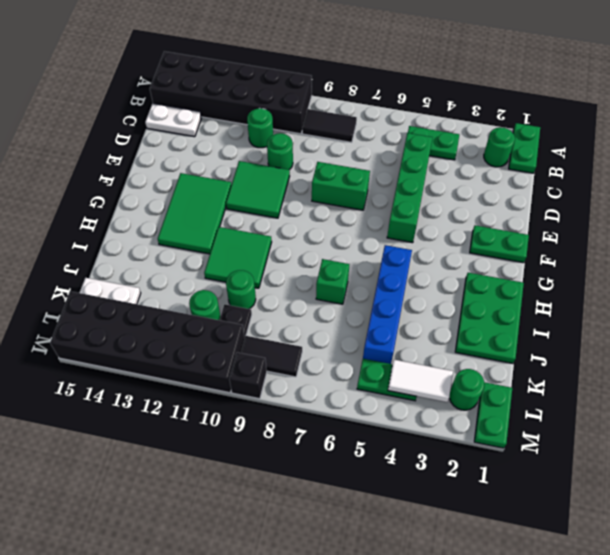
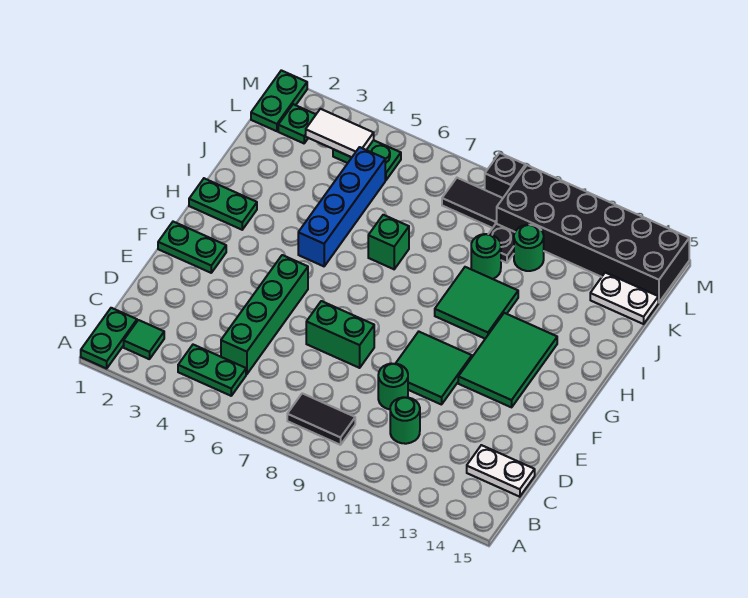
black 2x6 brick [150,51,312,134] -> none
green 1x1 round brick [484,127,515,167] -> green 1x1 tile [124,320,164,359]
green 2x3 plate [455,273,524,364] -> green 1x2 plate [189,178,257,230]
green 1x1 round brick [449,369,484,410] -> green 1x1 plate [278,104,316,143]

